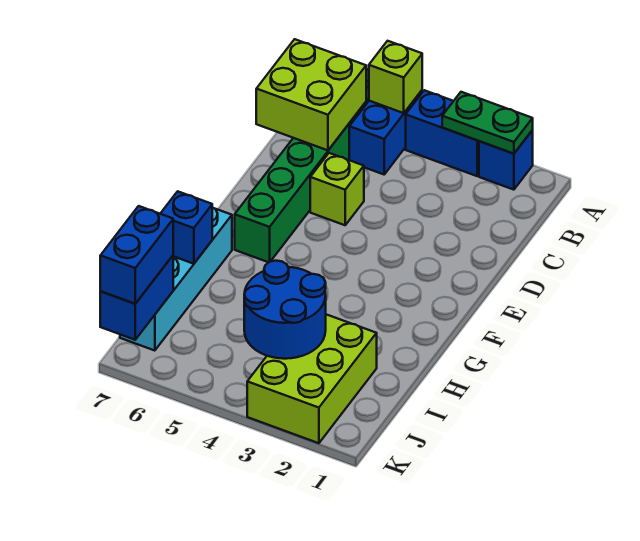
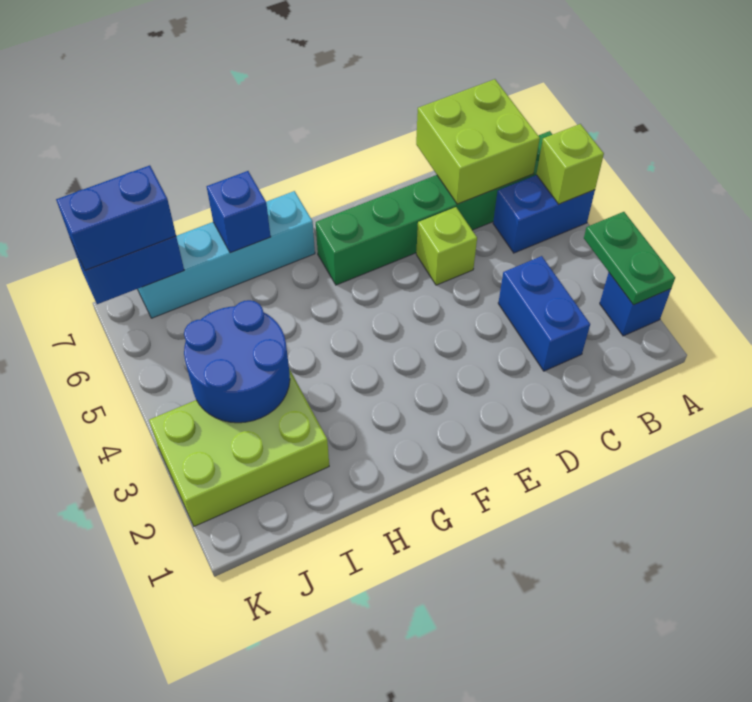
blue 1x2 brick [406,90,479,176] -> blue 1x2 brick moved to [498,256,590,371]

